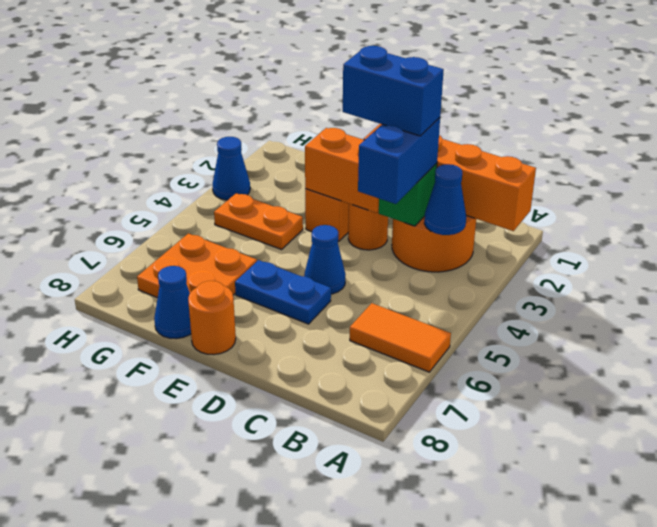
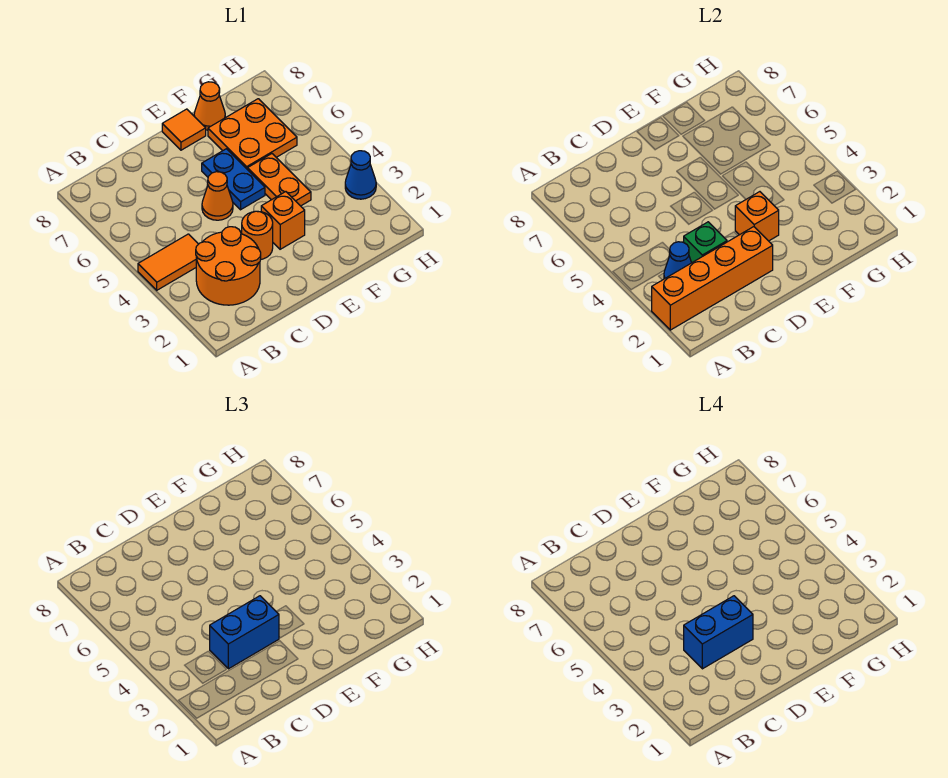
orange 1x2 tile [350,303,451,372] -> orange 1x2 tile moved to [138,234,198,290]
blue 1x2 brick [358,118,440,204] -> blue 1x2 brick turned to [210,596,279,669]
orange 1x2 brick [305,128,379,213] -> orange 1x1 brick [735,192,779,241]
blue 1x1 cone [304,225,346,294] -> orange 1x1 cone [202,172,233,220]
blue 1x2 plate [235,260,331,324] -> blue 1x2 plate turned to [202,149,265,210]
orange 1x1 round brick [188,281,236,355] -> orange 1x1 tile [162,109,206,150]
orange 1x2 plate [214,193,303,249] -> orange 1x2 plate turned to [248,154,311,206]
blue 1x1 cone [154,266,191,339] -> orange 1x1 cone [194,82,225,130]

